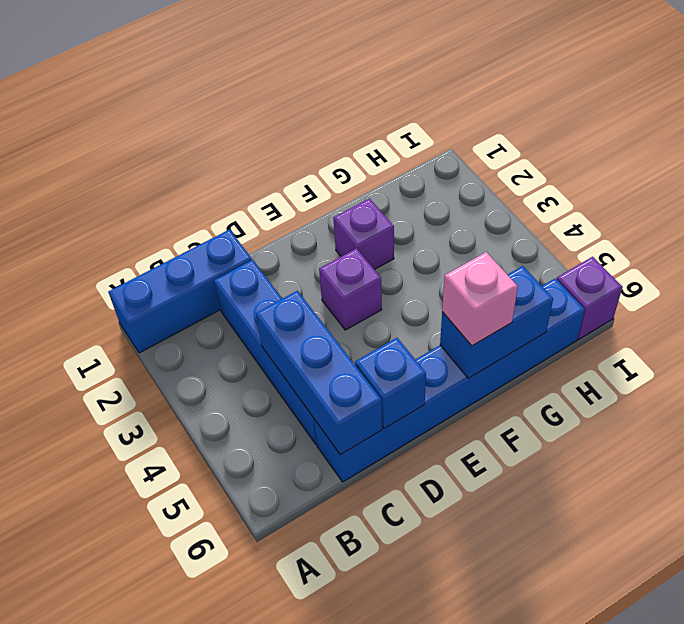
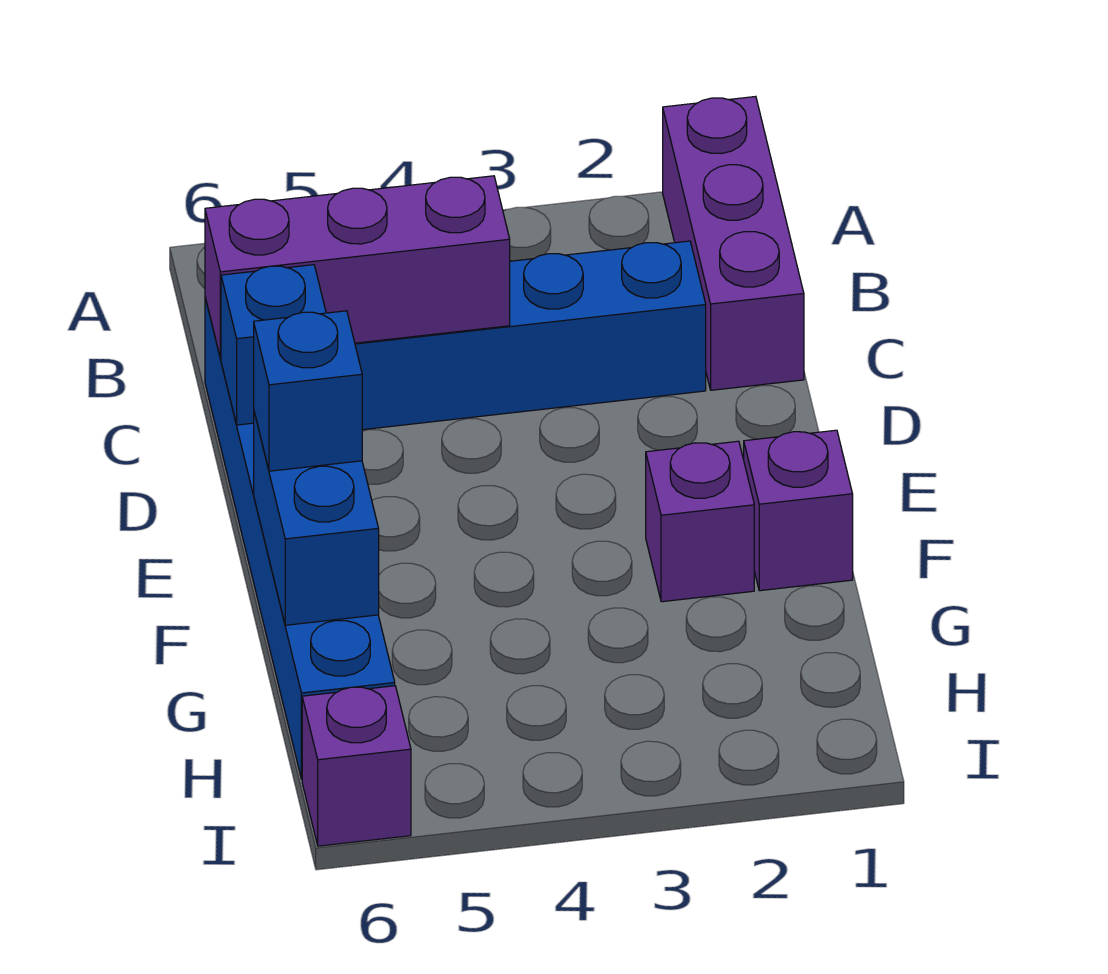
blue 1x3 brick [109,229,252,353] -> purple 1x3 brick [663,96,804,390]
blue 1x3 brick [256,291,382,455] -> purple 1x3 brick [205,176,510,358]
purple 1x1 brick [319,249,382,330] -> purple 1x1 brick moved to [744,430,853,591]
pink 1x1 brick [442,252,518,346] -> blue 1x1 brick [254,311,362,471]

